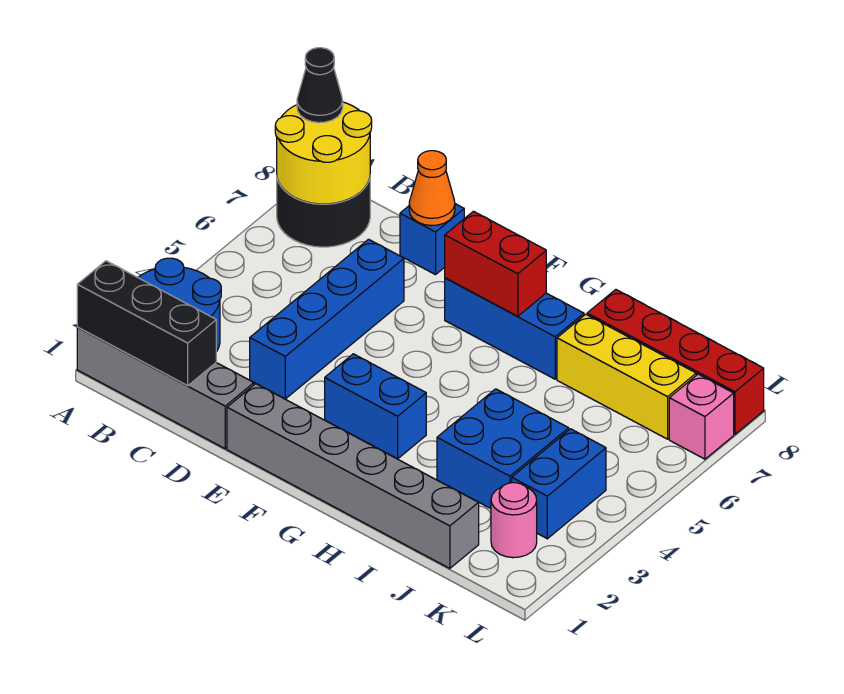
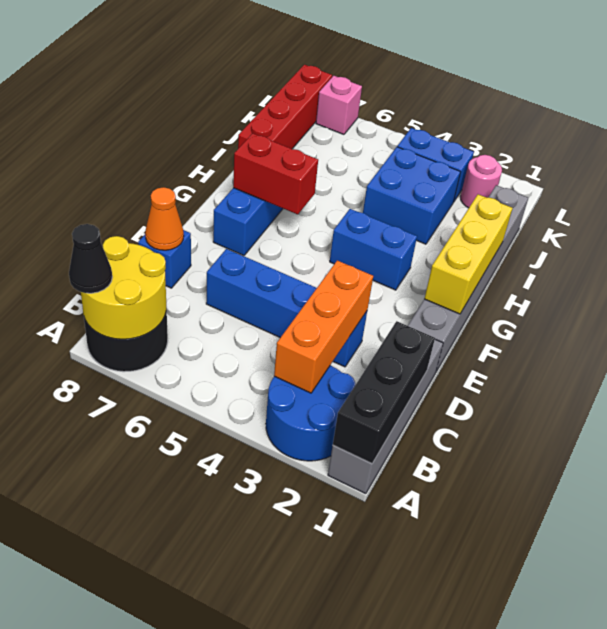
none -> orange 1x3 brick [274,260,373,393]
blue 1x2 brick [325,354,426,459] -> blue 1x2 brick turned to [330,209,417,290]
red 1x2 brick [445,211,546,316] -> red 1x2 brick turned to [233,133,318,214]
yellow 1x3 brick [557,314,696,439] -> yellow 1x3 brick moved to [424,194,513,314]

